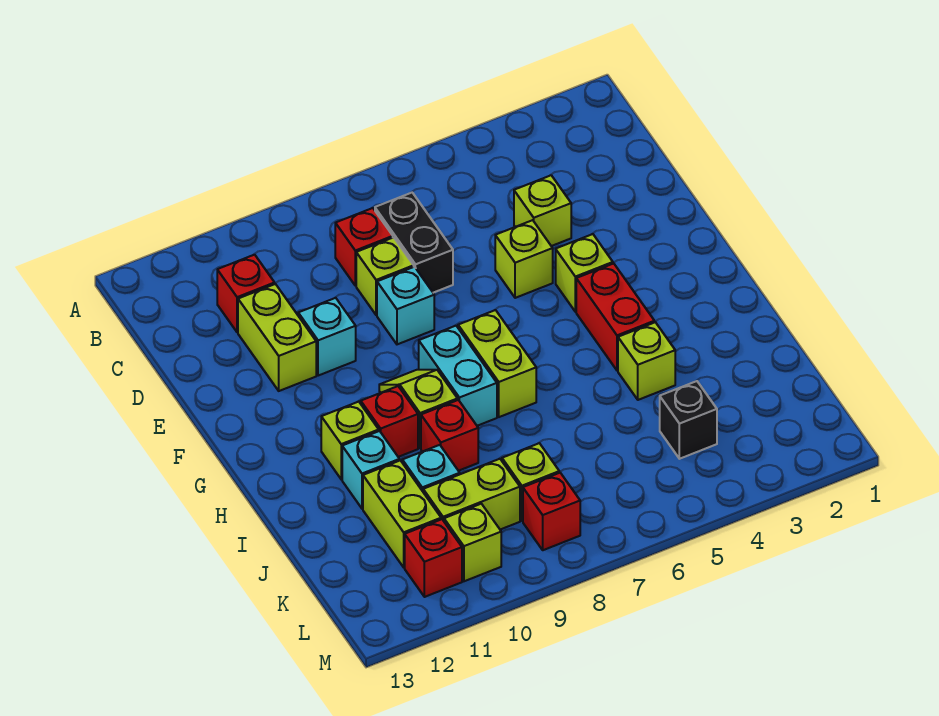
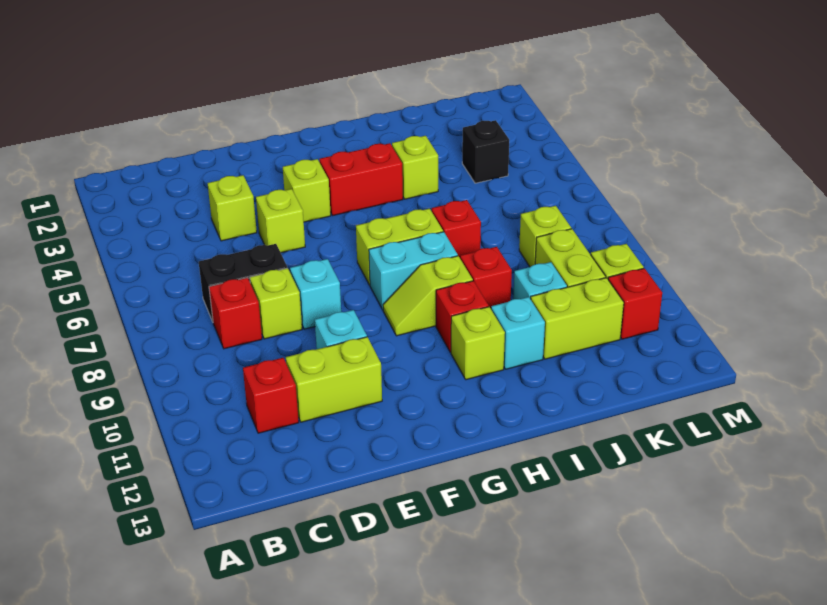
red 1x1 brick [523,473,580,550] -> red 1x1 brick moved to [432,200,481,257]

